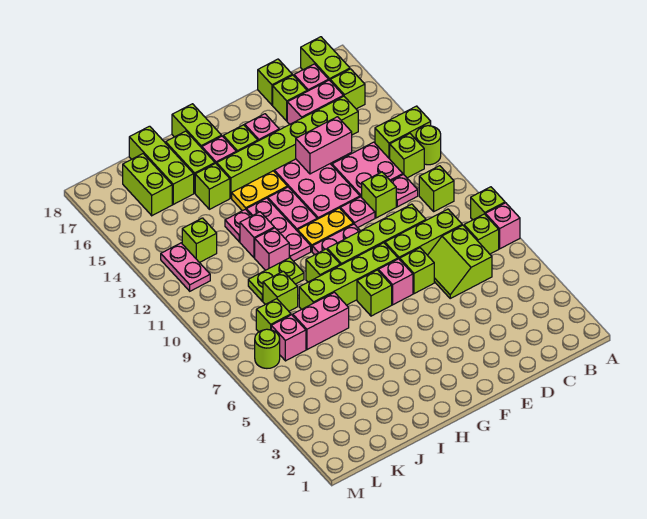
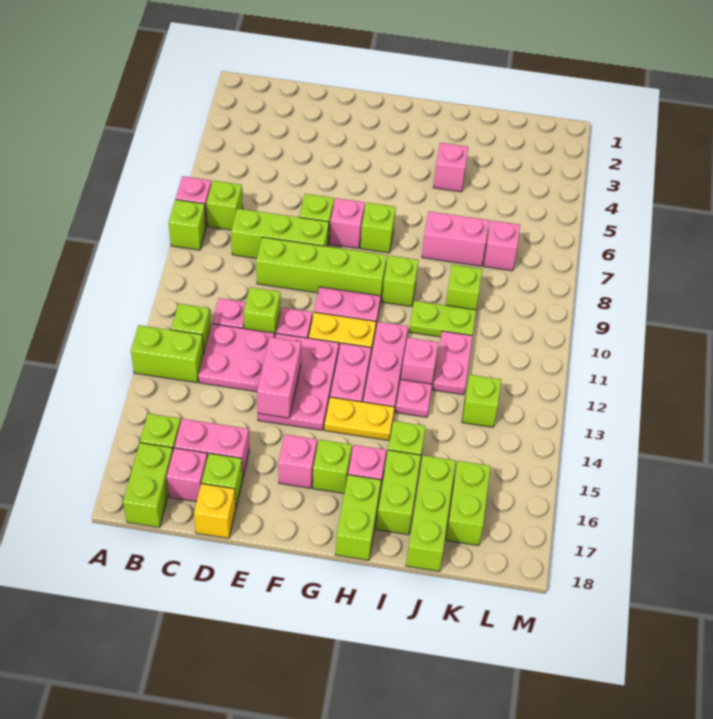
lime 1x1 round brick [416,126,441,165] -> none
lime 1x1 brick [419,166,454,211] -> none
lime 2x2 slope [428,225,492,298] -> none
lime 1x6 brick [217,96,358,198] -> none
pink 1x2 brick [296,117,352,174] -> pink 1x2 brick turned to [257,337,301,418]
lime 1x1 brick [258,59,292,105] -> yellow 1x1 brick [194,484,236,538]
lime 1x4 brick [299,243,398,310] -> none
pink 1x1 brick [255,228,289,270] -> pink 1x1 brick moved to [433,143,468,192]
lime 1x1 brick [256,299,291,332] -> none
lime 1x1 round brick [255,329,280,368] -> none
pink 1x2 plate [161,243,210,291] -> pink 1x2 plate moved to [433,331,472,395]

